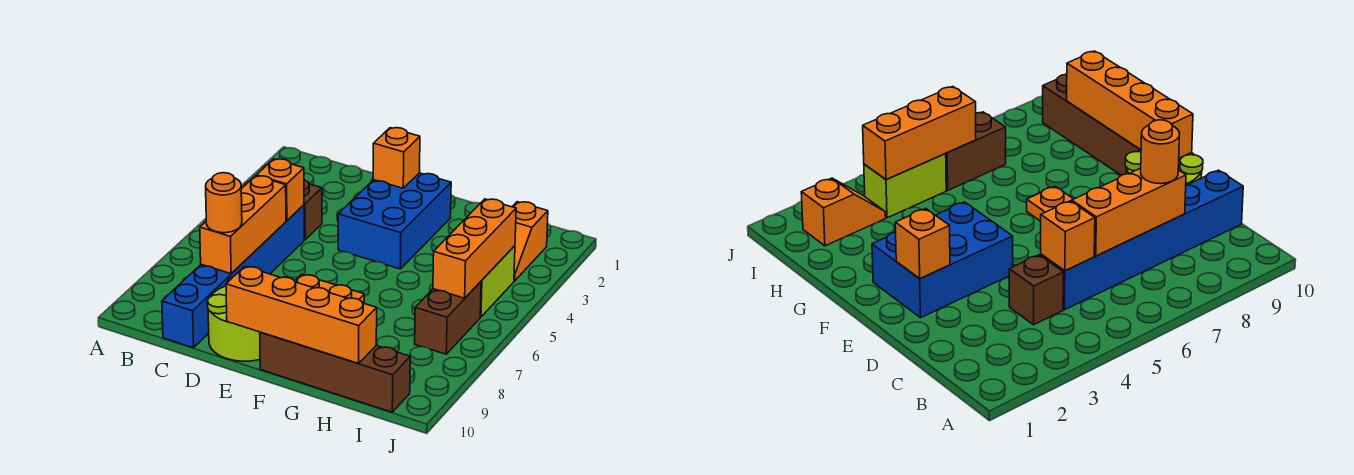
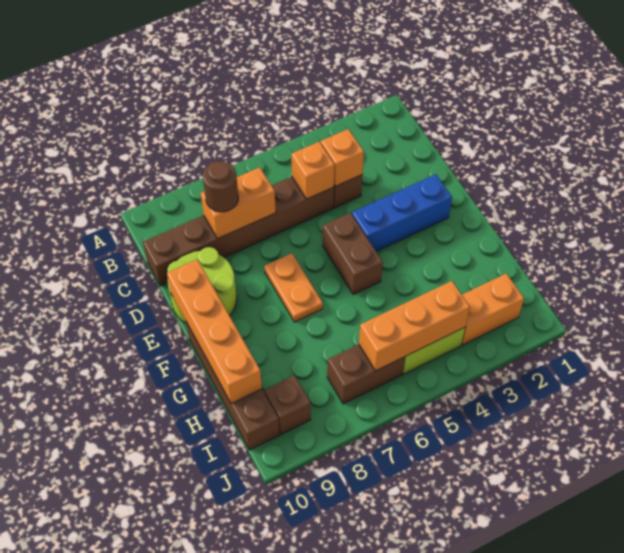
blue 1x6 brick [162,205,304,348] -> brown 1x6 brick [143,177,334,286]
orange 1x3 brick [200,176,286,274] -> orange 1x2 brick [201,167,276,239]
orange 1x1 round brick [206,173,242,233] -> brown 1x1 round brick [203,161,238,212]
blue 2x3 brick [338,173,451,269] -> blue 1x3 brick [352,174,452,251]
orange 1x1 brick [373,128,420,188] -> orange 1x1 brick moved to [321,129,364,186]
none -> brown 1x2 brick [323,213,383,294]
orange 1x2 slope [512,202,548,281] -> orange 1x2 brick [462,273,524,345]
none -> brown 1x1 brick [264,375,311,434]

